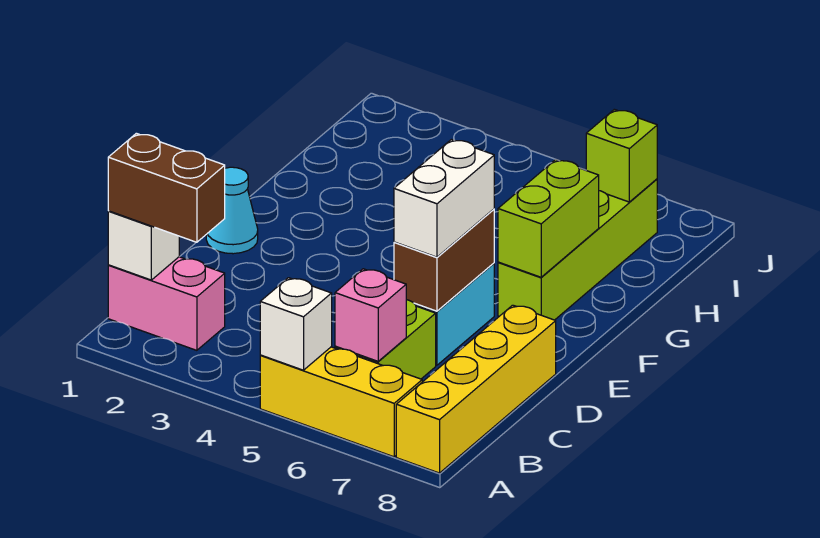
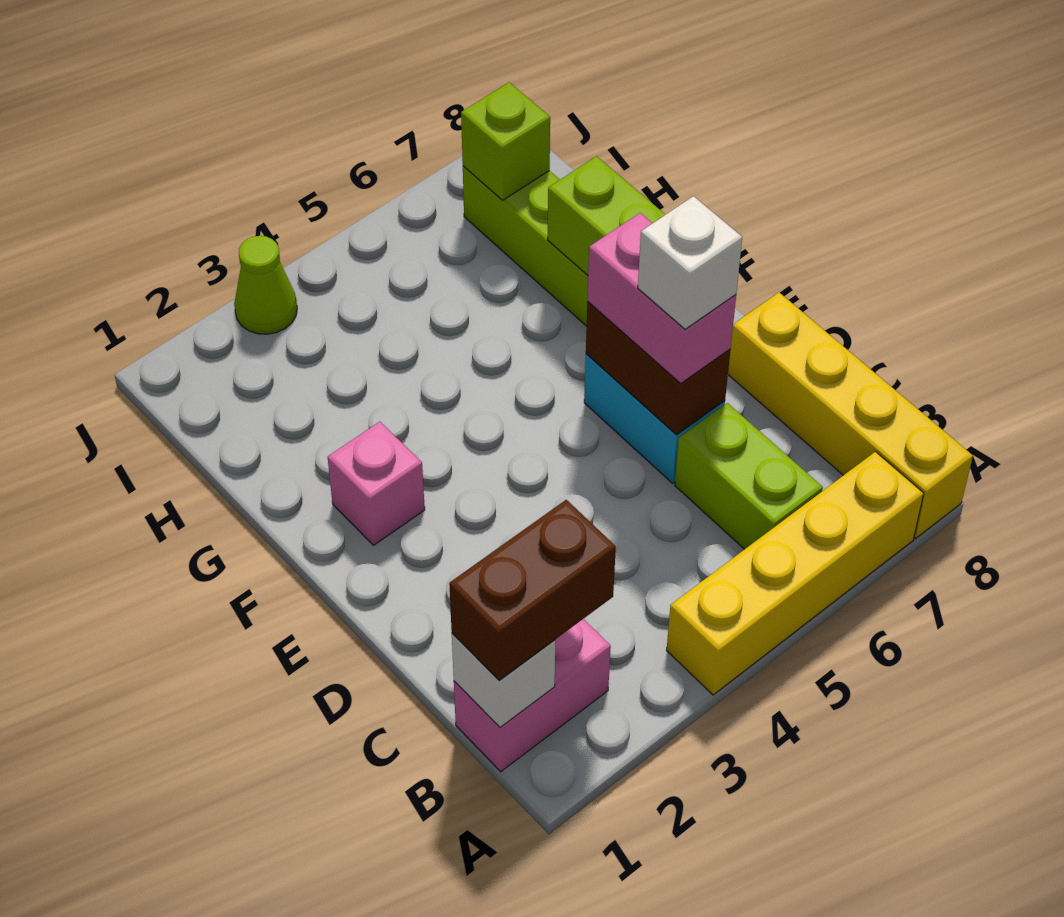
yellow 1x3 brick [260,347,422,457] -> yellow 1x4 brick [667,452,924,695]
white 1x1 brick [260,278,332,370] -> white 1x1 brick moved to [638,196,742,329]
pink 1x1 brick [335,269,406,361] -> pink 1x1 brick moved to [328,422,425,545]
white 1x2 brick [394,140,494,257] -> pink 1x2 brick [587,213,736,383]
cyan 1x1 cone [206,167,258,254] -> none
none -> lime 1x1 cone [234,236,297,334]

